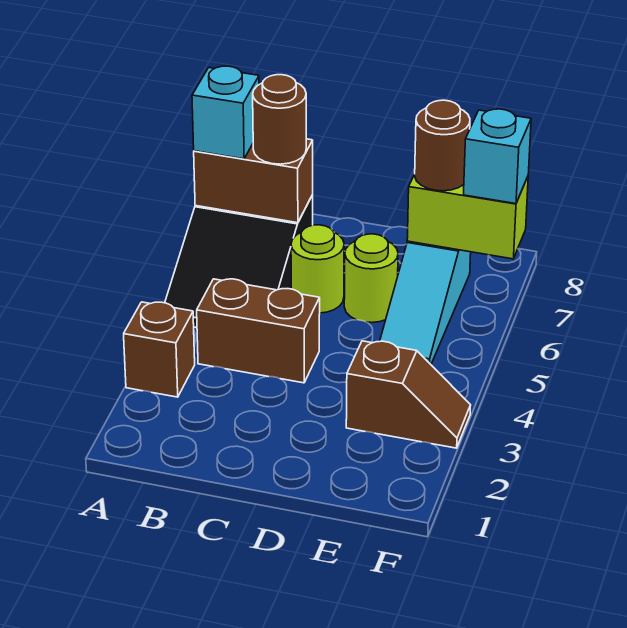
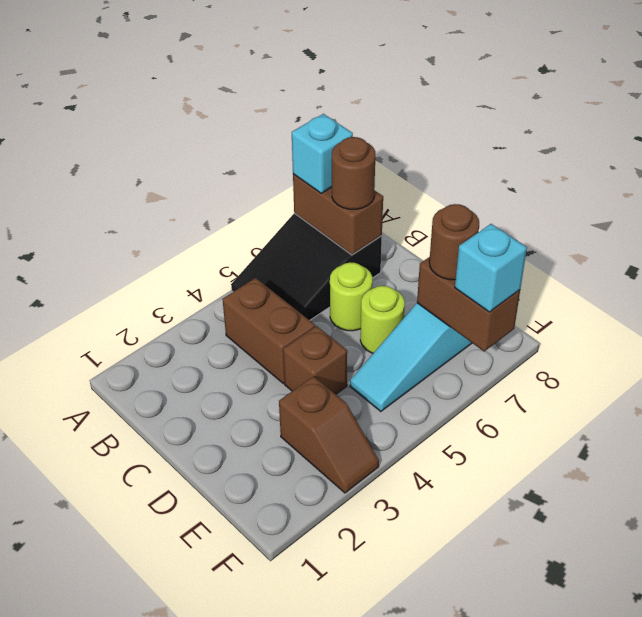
brown 1x1 brick [124,302,195,397] -> brown 1x1 brick moved to [283,326,347,394]
lime 1x2 brick [407,174,528,259] -> brown 1x2 brick [417,257,520,351]

